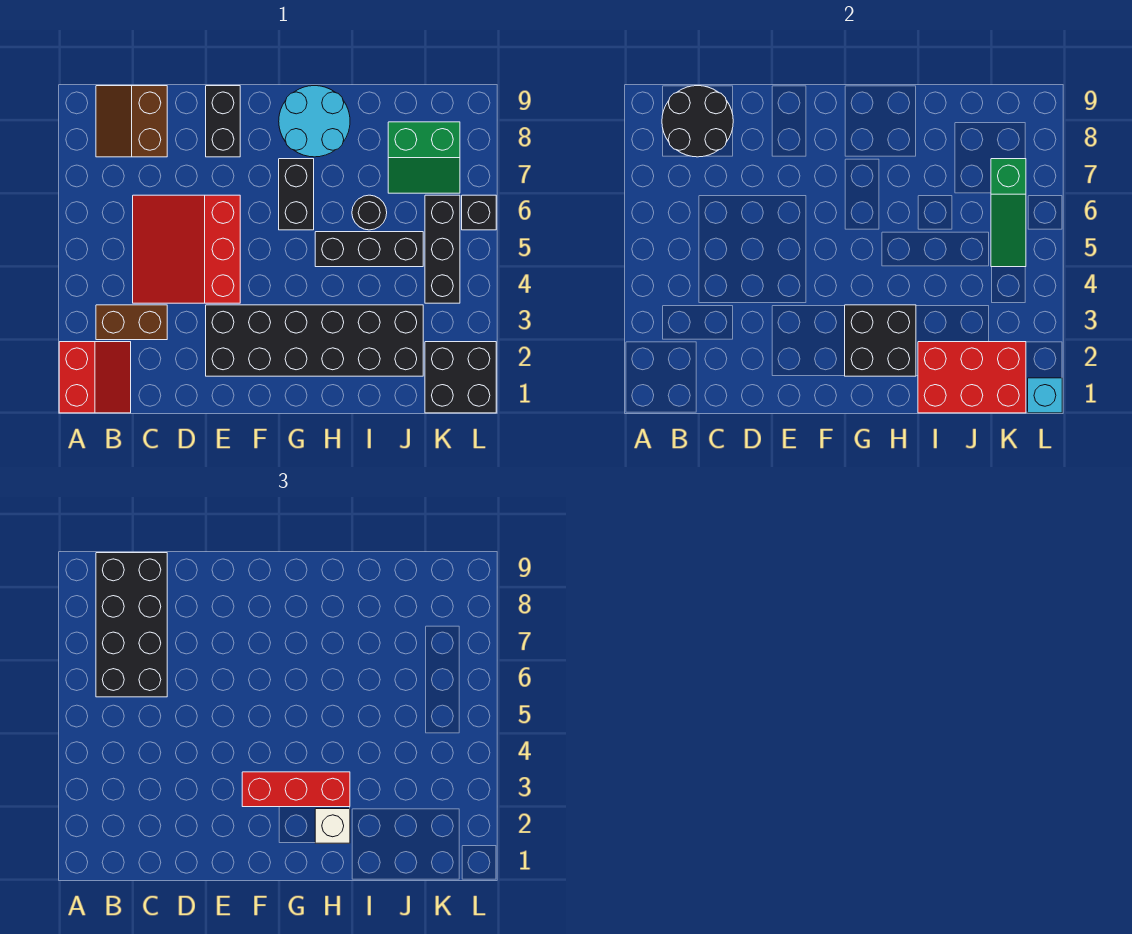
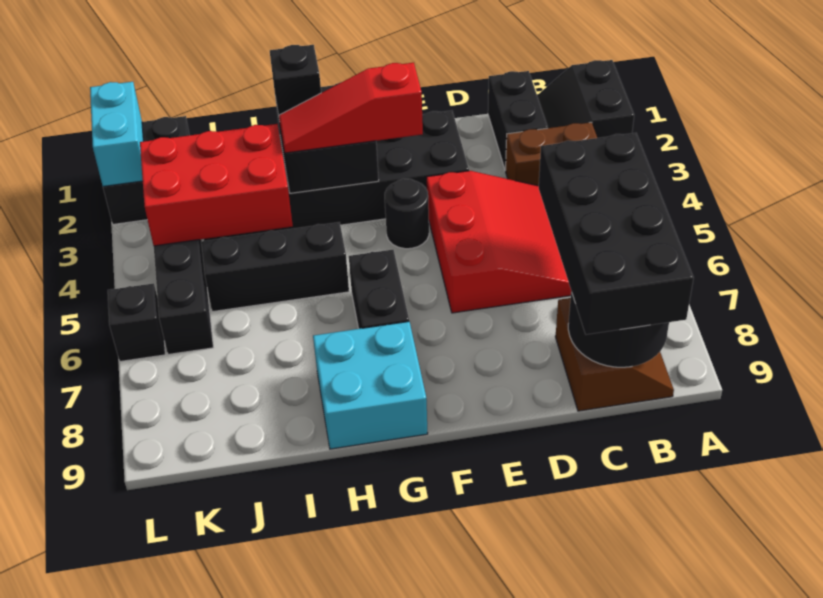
red 2x2 slope [59,342,131,413] -> black 2x2 slope [537,60,634,138]
black 1x2 brick [206,86,240,157] -> black 1x2 brick moved to [488,71,548,170]
red 1x3 brick [242,772,350,807] -> red 1x3 slope [279,63,423,153]
cyan 2x2 round brick [279,86,350,157] -> cyan 2x2 brick [313,321,428,449]
white 1x1 brick [315,809,350,843] -> black 1x1 brick [270,45,321,115]
red 2x3 brick [918,342,1026,413] -> red 2x3 brick moved to [140,124,293,246]
black 1x1 round brick [352,195,387,230] -> black 1x1 round brick moved to [385,179,429,249]
green 2x2 slope [388,122,460,193] -> none
green 1x3 slope [991,159,1026,267] -> none
cyan 1x1 brick [1028,378,1062,413] -> cyan 1x2 brick [90,82,143,186]

